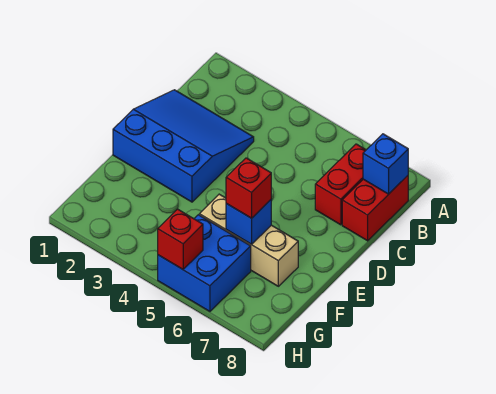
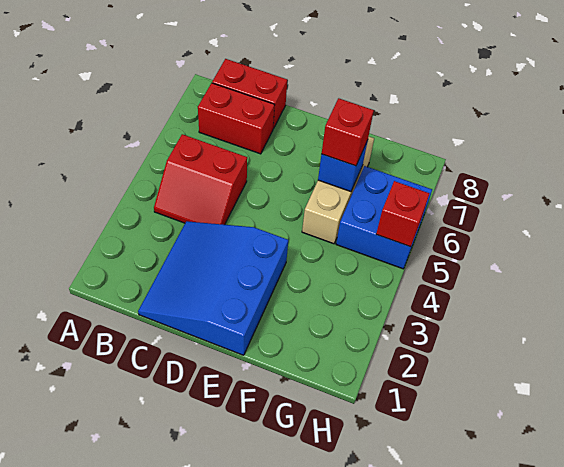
none -> red 2x2 slope [154,134,247,225]
blue 1x1 brick [363,134,408,194] -> none

